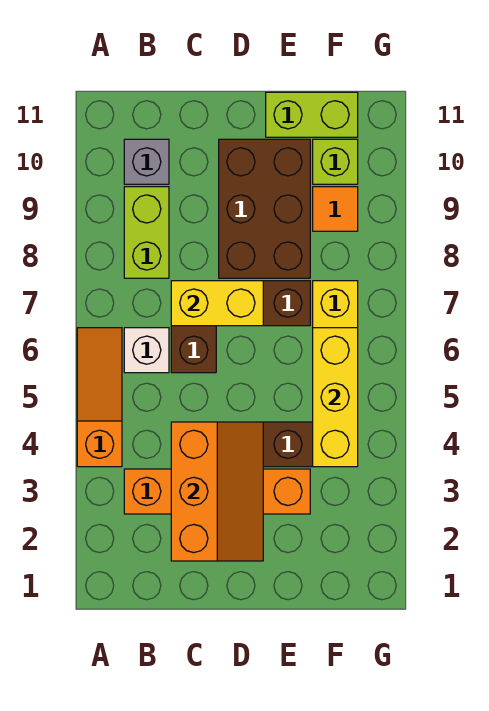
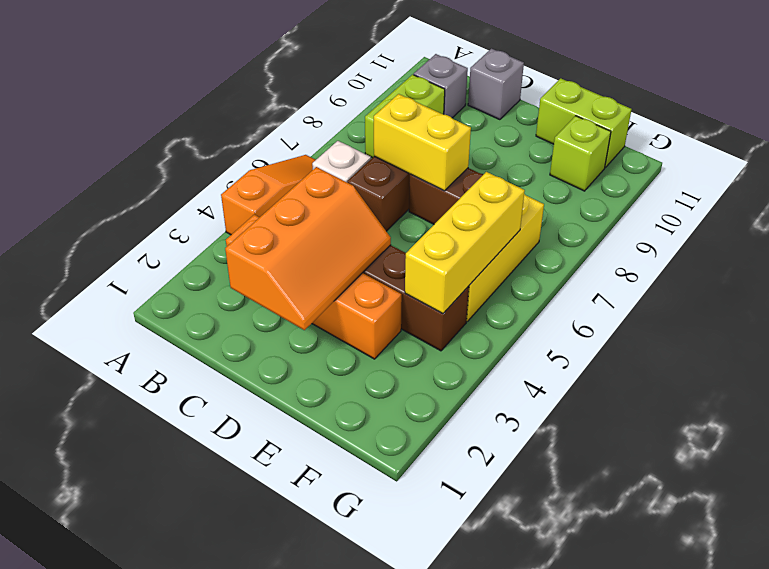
none -> grey 1x1 brick [468,49,524,120]
brown 2x3 brick [219,139,310,278] -> none
orange 1x1 tile [313,187,358,231] -> none

